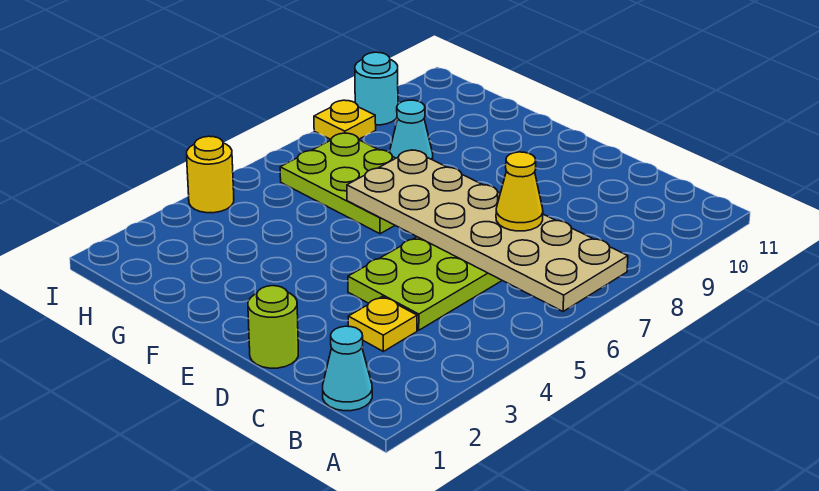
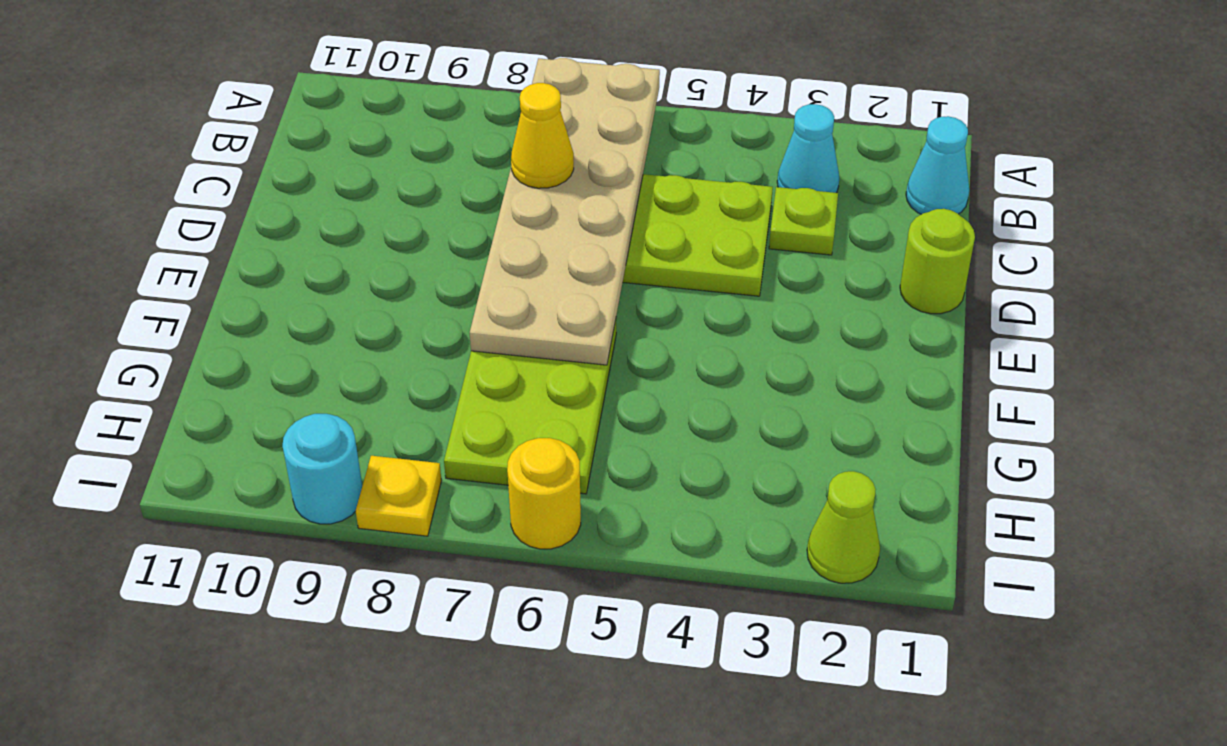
yellow 1x1 plate [348,297,417,351] -> lime 1x1 plate [769,187,838,255]
cyan 1x1 cone [389,100,433,160] -> cyan 1x1 cone moved to [777,104,839,193]
none -> lime 1x1 cone [807,471,880,583]
yellow 1x1 round brick [187,136,234,213] -> yellow 1x1 round brick moved to [507,438,581,549]

